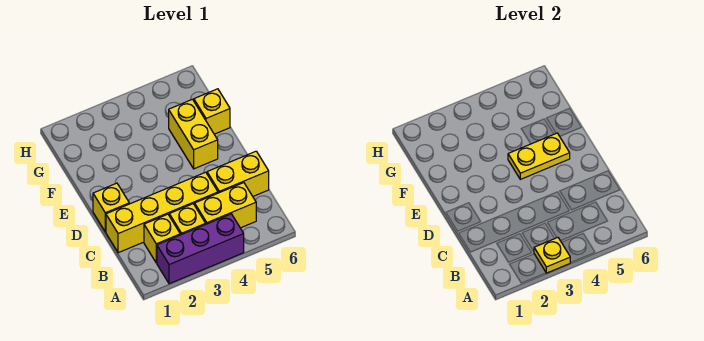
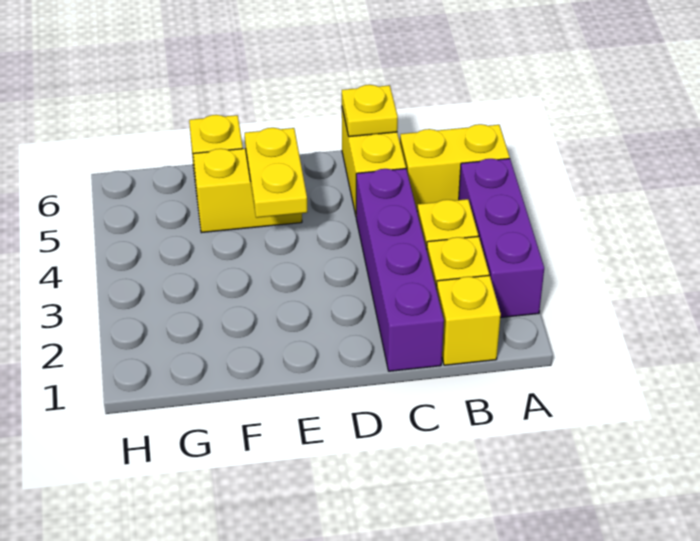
yellow 1x1 plate [534,238,570,273] -> yellow 1x1 plate moved to [342,85,398,137]
yellow 1x2 brick [195,183,256,228] -> yellow 1x2 brick turned to [400,124,510,211]
yellow 1x4 brick [106,172,218,253] -> purple 1x4 brick [356,169,444,371]
yellow 1x1 brick [93,183,129,232] -> yellow 1x1 brick moved to [436,275,501,365]

